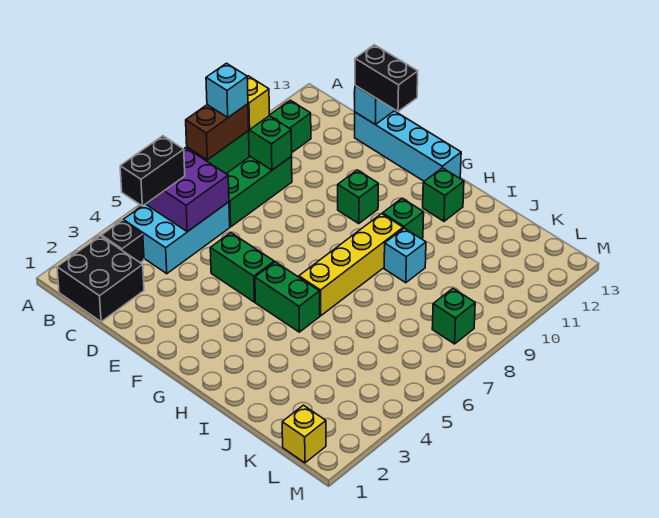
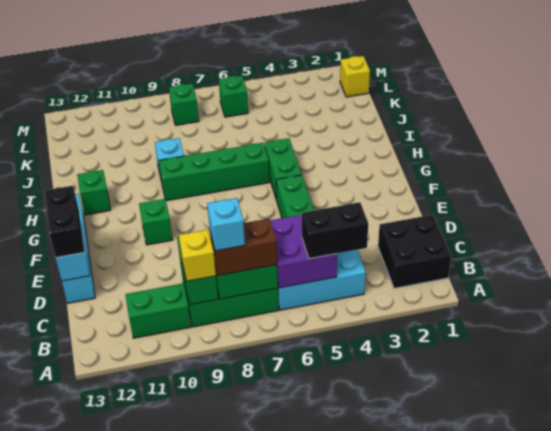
black 1x1 brick [101,220,144,263] -> none
yellow 1x4 brick [299,214,403,316] -> green 1x4 brick [159,143,270,201]
green 1x1 brick [383,198,424,239] -> green 1x1 brick moved to [219,76,248,117]

